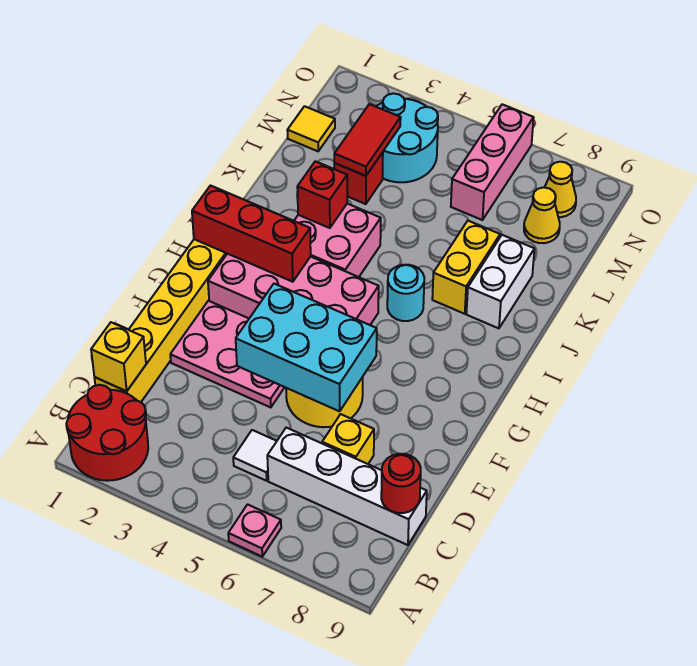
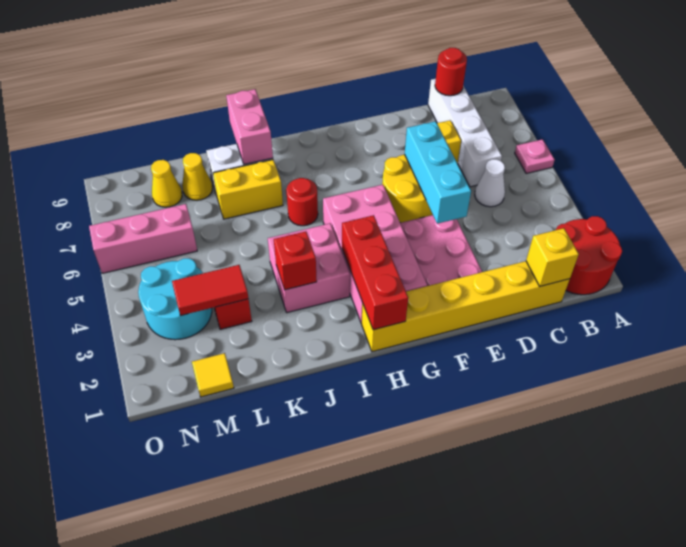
white 1x1 tile [233,430,277,481] -> white 1x1 cone [475,159,505,207]
cyan 2x3 brick [236,284,377,411] -> cyan 1x3 brick [405,121,471,224]
cyan 1x1 round brick [387,265,424,321] -> red 1x1 round brick [286,178,318,226]
none -> pink 1x2 brick [226,89,273,164]
yellow 1x1 cone [545,162,576,217] -> yellow 1x1 cone moved to [182,153,212,200]

